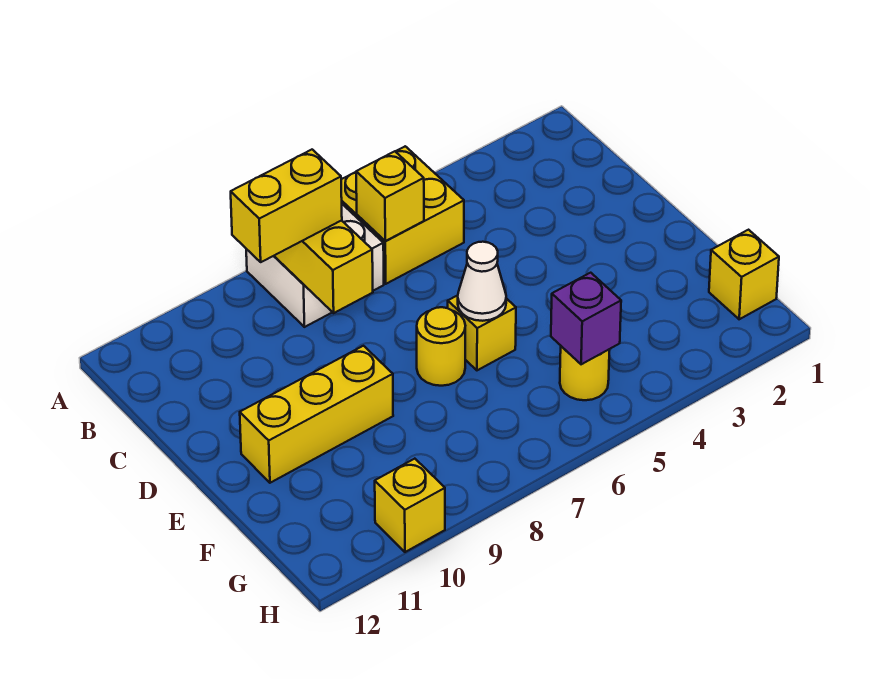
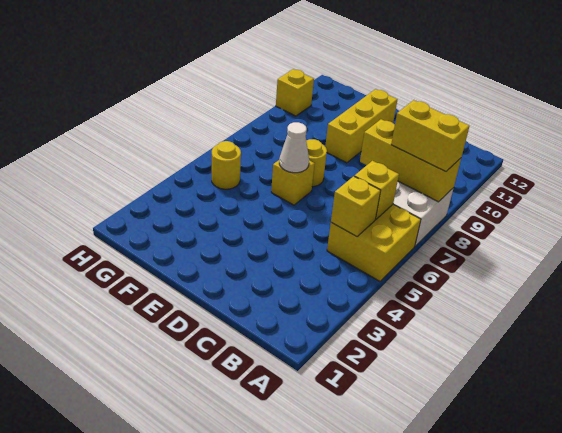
yellow 1x2 brick [231,150,342,262] -> yellow 1x2 brick turned to [391,100,469,172]
yellow 1x1 brick [709,230,779,319] -> yellow 1x1 brick moved to [331,176,381,237]
purple 1x1 brick [551,273,621,364] -> none

